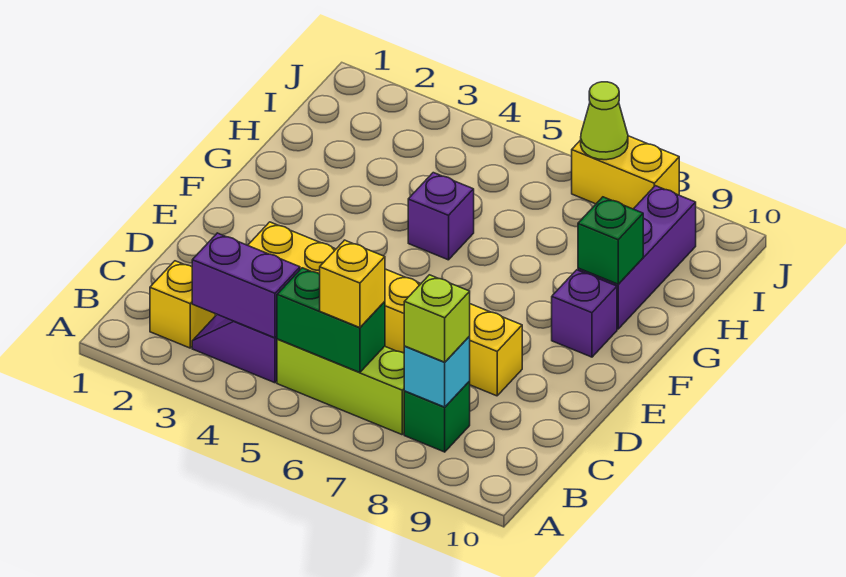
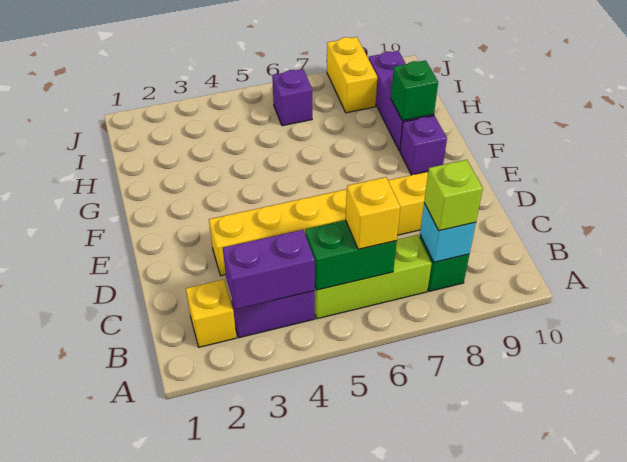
purple 1x1 brick [408,173,474,260] -> purple 1x1 brick moved to [272,69,312,126]
yellow 1x2 brick [572,136,679,209] -> yellow 1x2 brick turned to [327,37,377,113]
lime 1x1 cone [581,82,628,160] -> none

